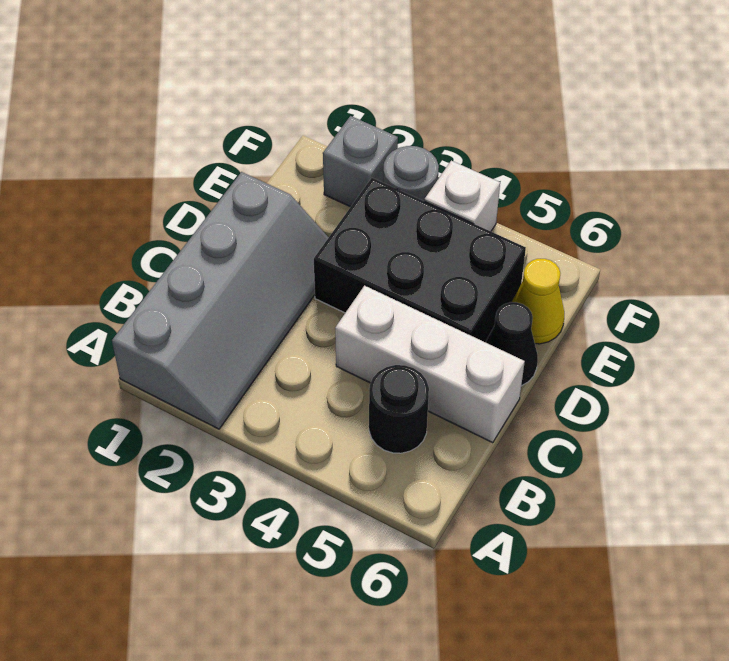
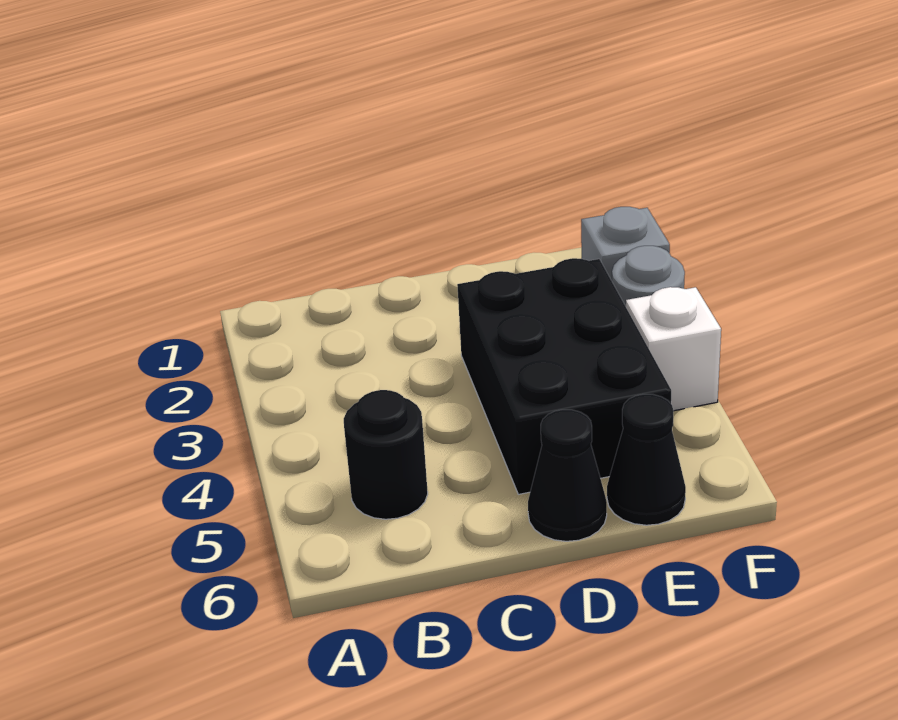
grey 2x4 slope [112,172,329,429] -> none
white 1x3 brick [335,286,525,443] -> none
yellow 1x1 cone [512,259,564,344] -> black 1x1 cone [607,394,686,525]

